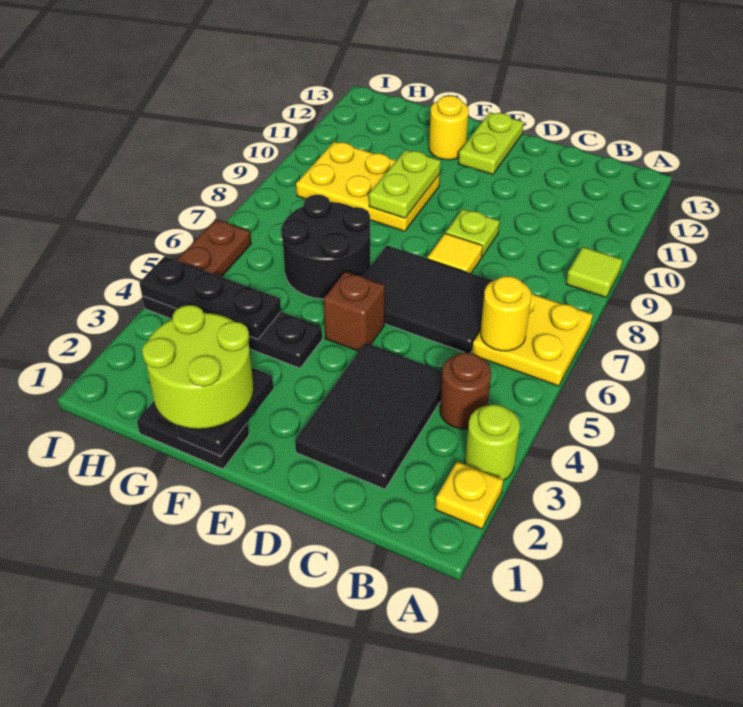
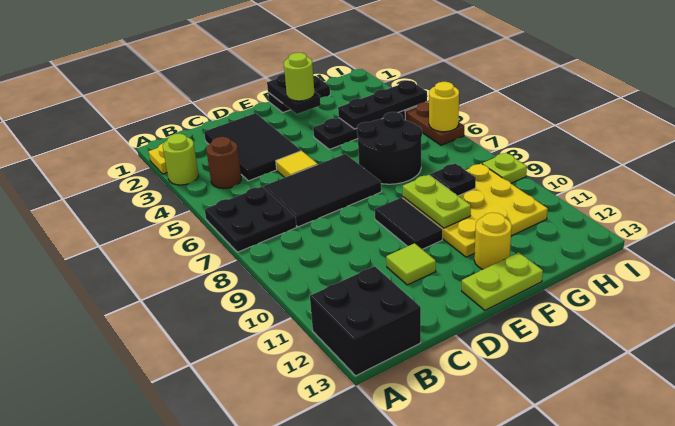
yellow 2x2 plate [472,293,593,386] -> black 2x2 plate [205,187,296,252]
lime 1x1 tile [566,247,623,297] -> lime 1x1 tile moved to [386,243,436,285]
none -> black 2x2 brick [310,266,421,376]
yellow 1x1 round brick [480,276,531,351] -> yellow 1x1 round brick moved to [429,82,459,132]
yellow 1x1 tile [427,233,483,273] -> yellow 1x1 tile moved to [276,151,318,178]
lime 1x1 plate [446,209,500,257] -> lime 1x1 plate moved to [482,153,527,183]
brown 1x1 brick [324,271,385,351] -> none
none -> black 1x2 tile [375,198,442,249]
lime 1x2 plate [458,112,524,175] -> lime 1x2 plate turned to [462,252,543,310]
lime 2x2 round brick [142,305,254,429] -> lime 1x1 round brick [284,53,315,101]
yellow 2x3 plate [296,141,440,231] -> yellow 3x3 plate [403,164,548,257]
none -> black 1x1 plate [430,163,476,196]

